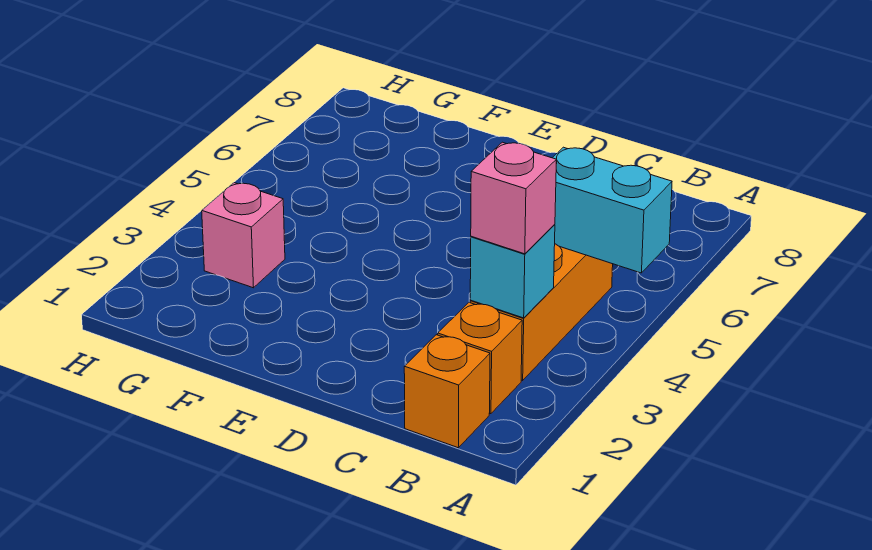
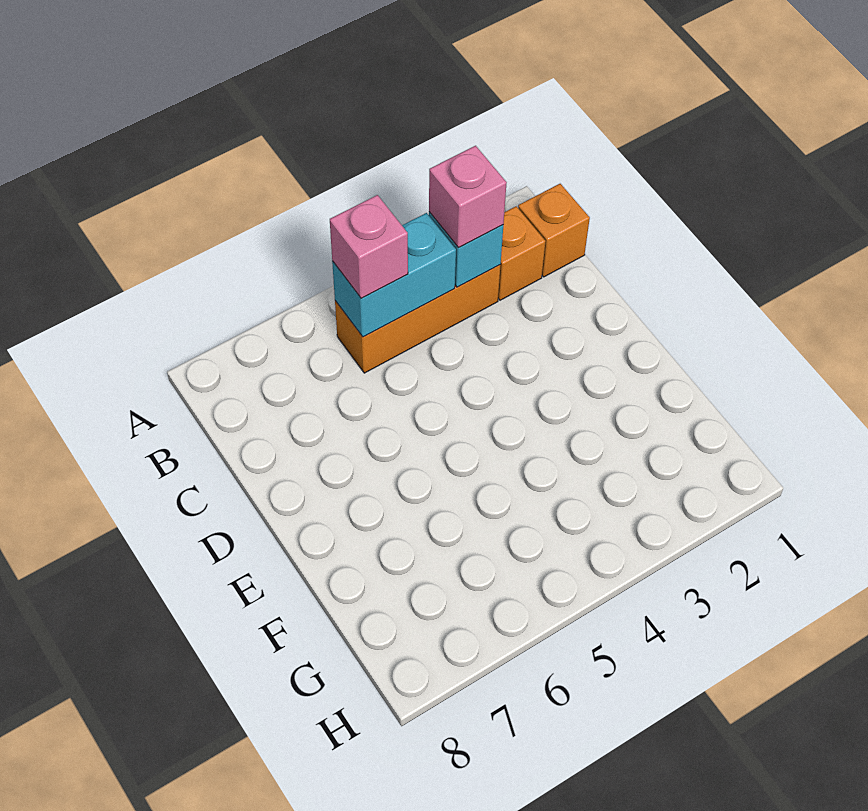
cyan 1x2 brick [553,147,672,273] -> cyan 1x2 brick turned to [332,213,456,337]
pink 1x1 brick [202,183,285,288] -> pink 1x1 brick moved to [330,195,408,299]

